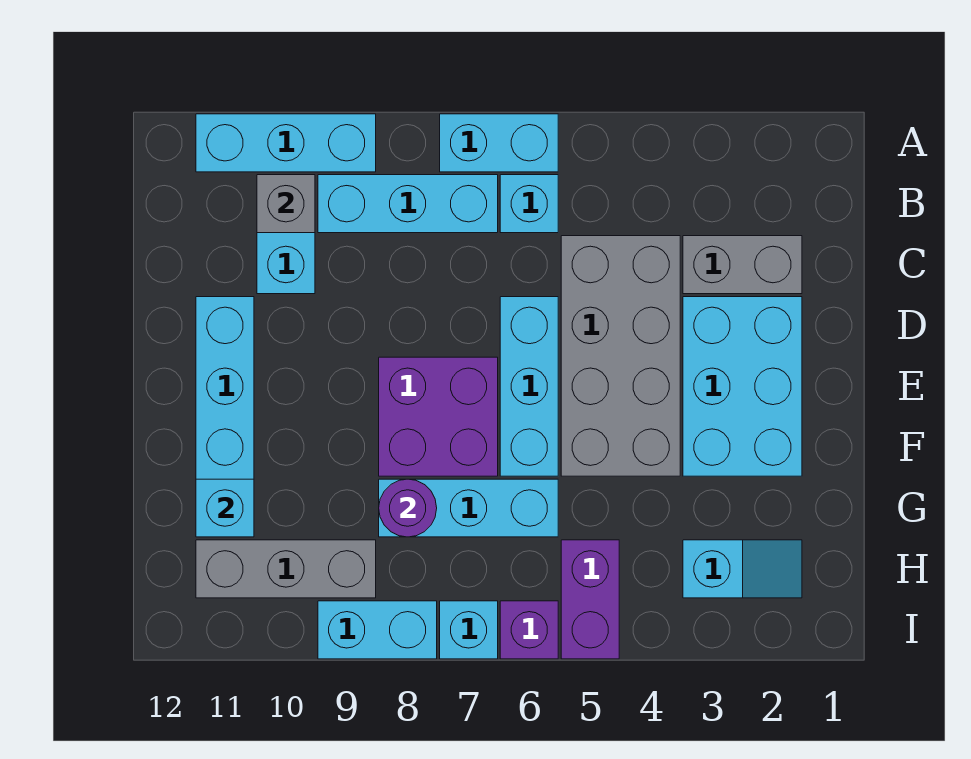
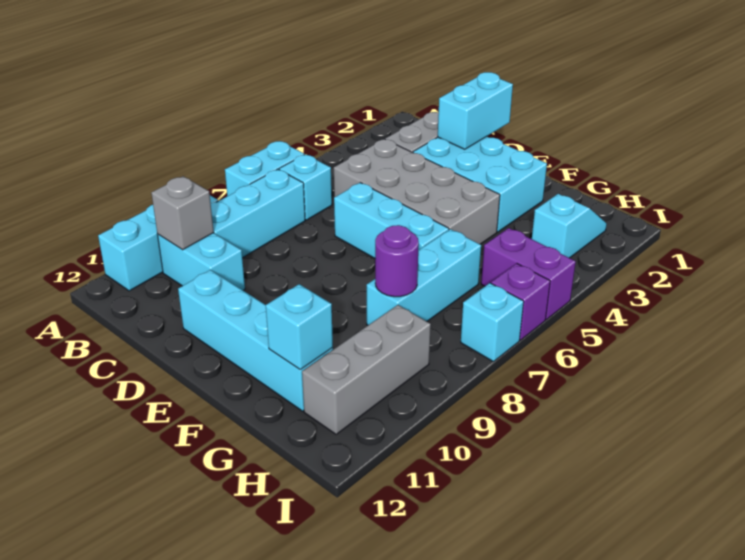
purple 2x2 brick [379,357,498,476] -> none
cyan 1x2 brick [318,601,437,659] -> cyan 1x2 brick moved to [438,72,513,149]

